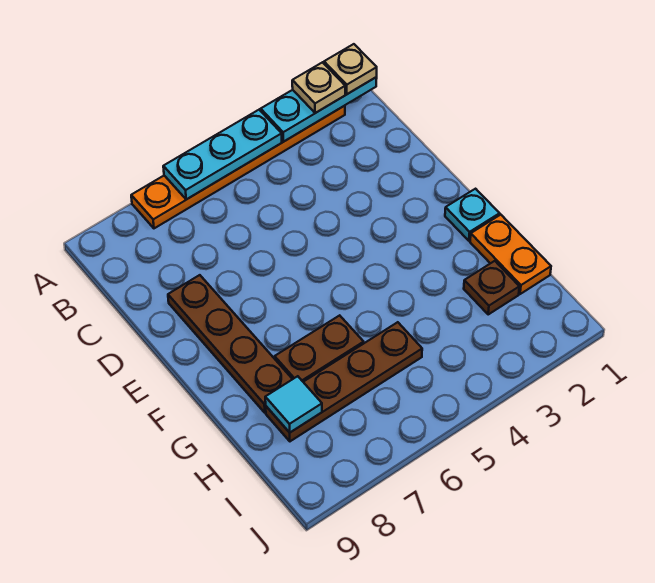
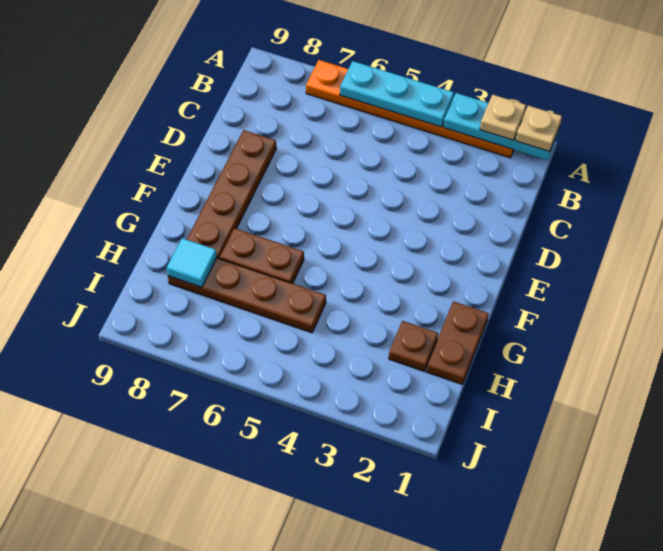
cyan 1x1 plate [445,189,500,241] -> none
orange 1x2 plate [470,215,551,294] -> brown 1x2 plate [427,301,489,384]

